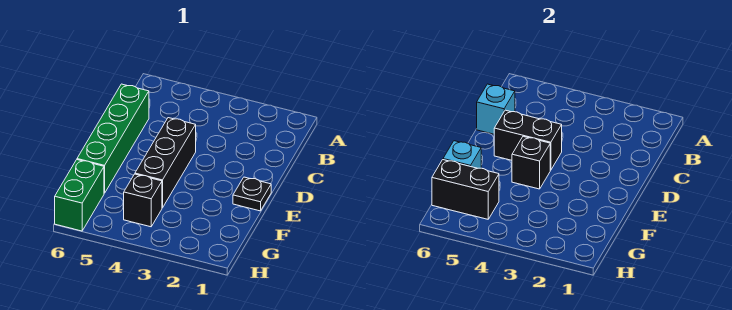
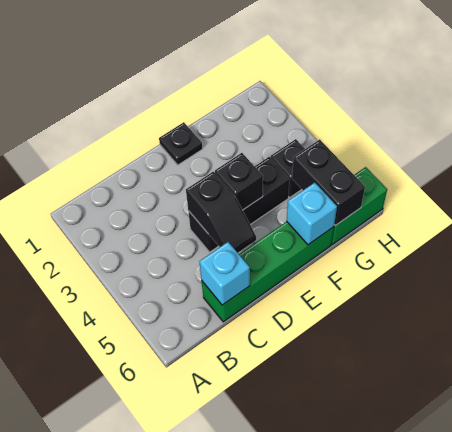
black 1x2 brick [494,110,562,170] -> black 1x2 slope [186,171,256,253]

